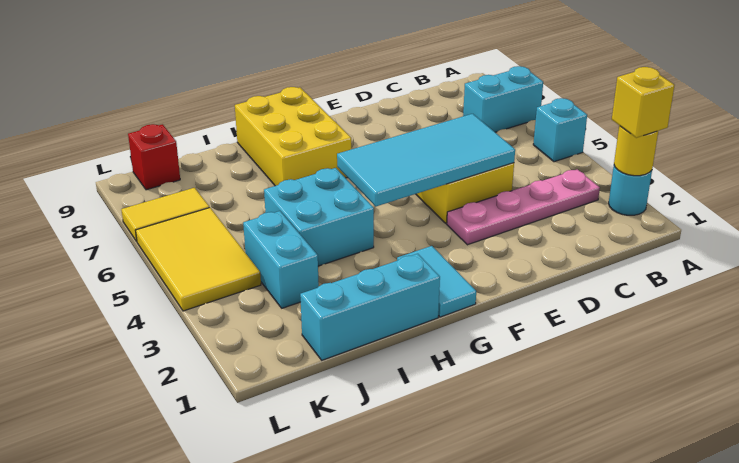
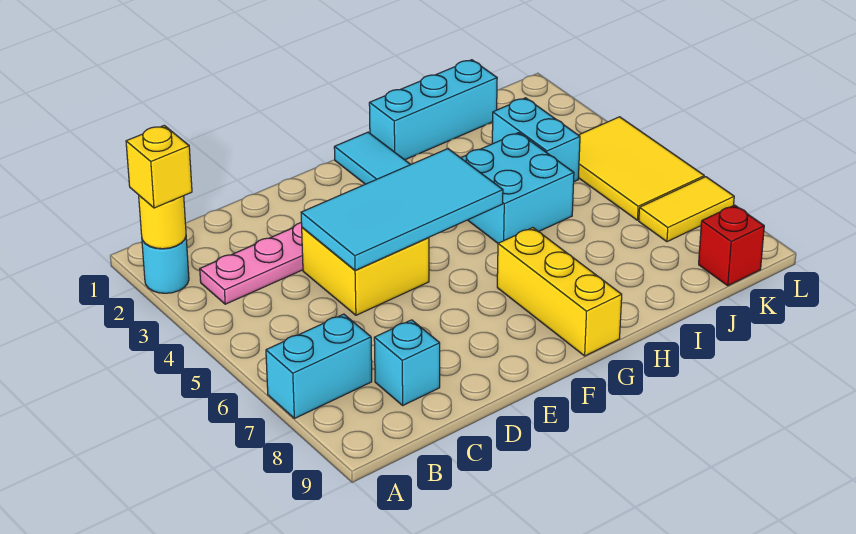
cyan 1x1 brick [533,98,587,162] -> cyan 1x1 brick moved to [374,320,440,405]
yellow 2x3 brick [235,87,351,186] -> yellow 1x3 brick [497,228,622,356]

